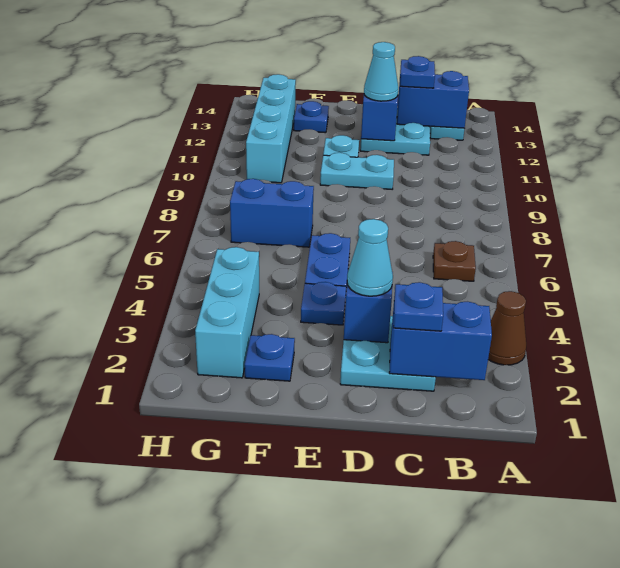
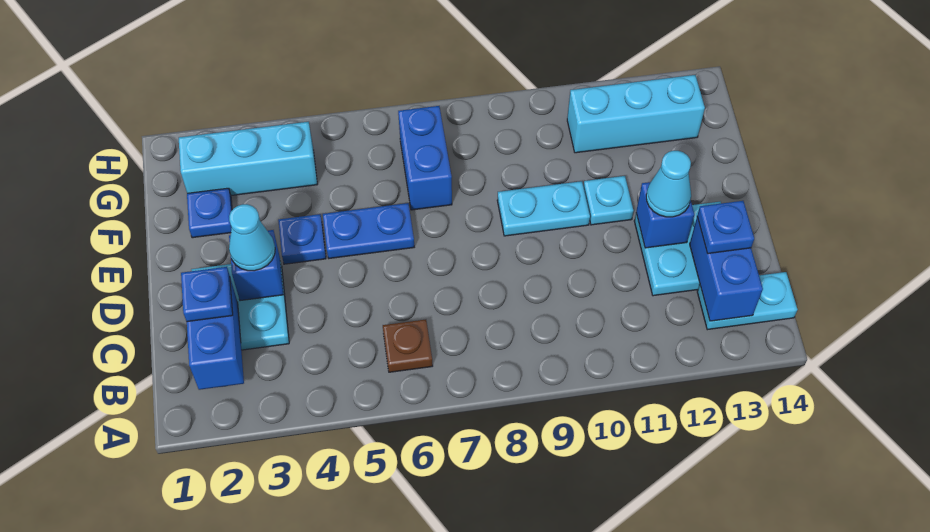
brown 1x1 cone [488,291,526,365] -> none
cyan 1x2 plate [320,153,394,189] -> cyan 1x2 plate turned to [497,181,590,236]
blue 1x1 plate [294,101,329,133] -> none
cyan 1x4 brick [246,74,296,183] -> cyan 1x3 brick [567,75,705,153]

